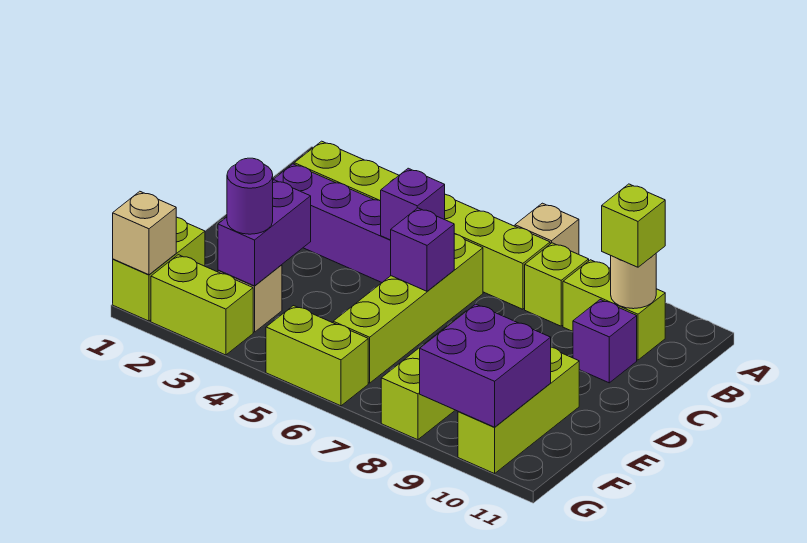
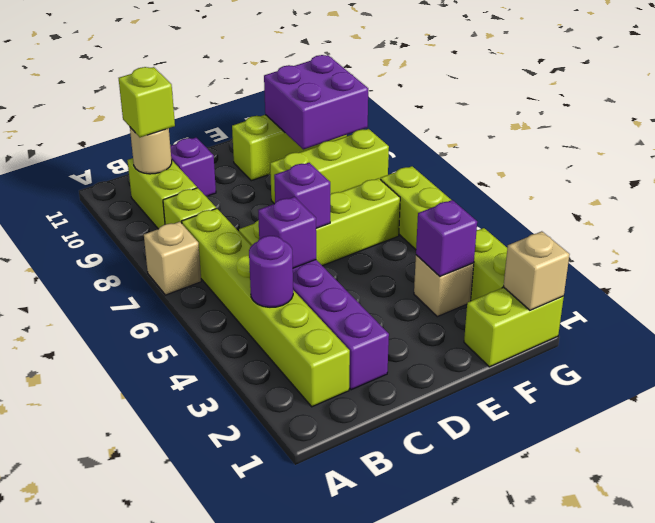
purple 1x2 brick [218,180,311,286] -> purple 1x1 brick [416,200,477,277]
purple 1x1 round brick [227,158,273,234] -> purple 1x1 round brick moved to [249,236,293,307]

